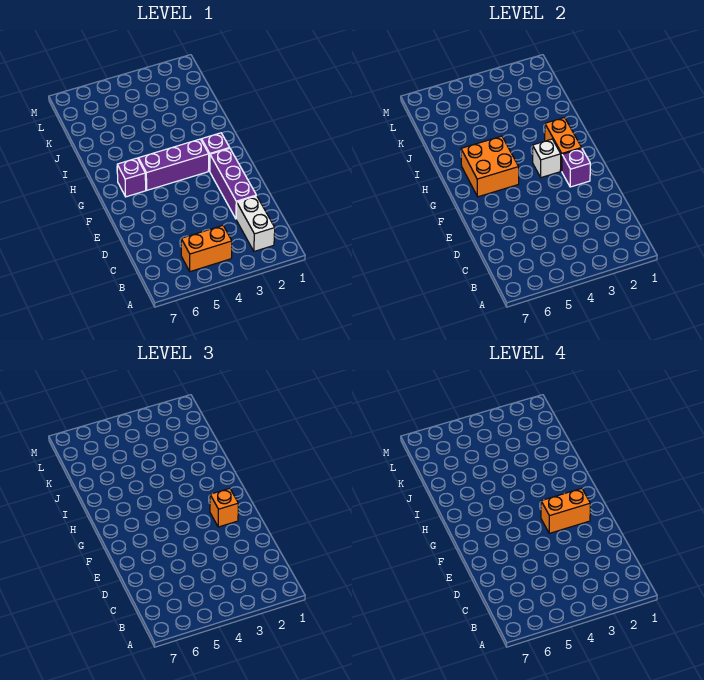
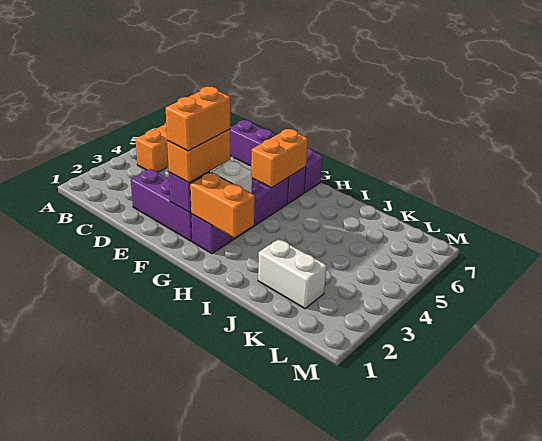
white 1x2 brick [236,196,275,251] -> white 1x2 brick moved to [258,239,327,309]
none -> purple 1x4 brick [230,120,323,193]
orange 1x1 brick [210,488,238,527] -> orange 1x2 brick [167,129,230,183]
orange 2x2 brick [461,136,519,197] -> orange 1x2 brick [251,129,308,188]

